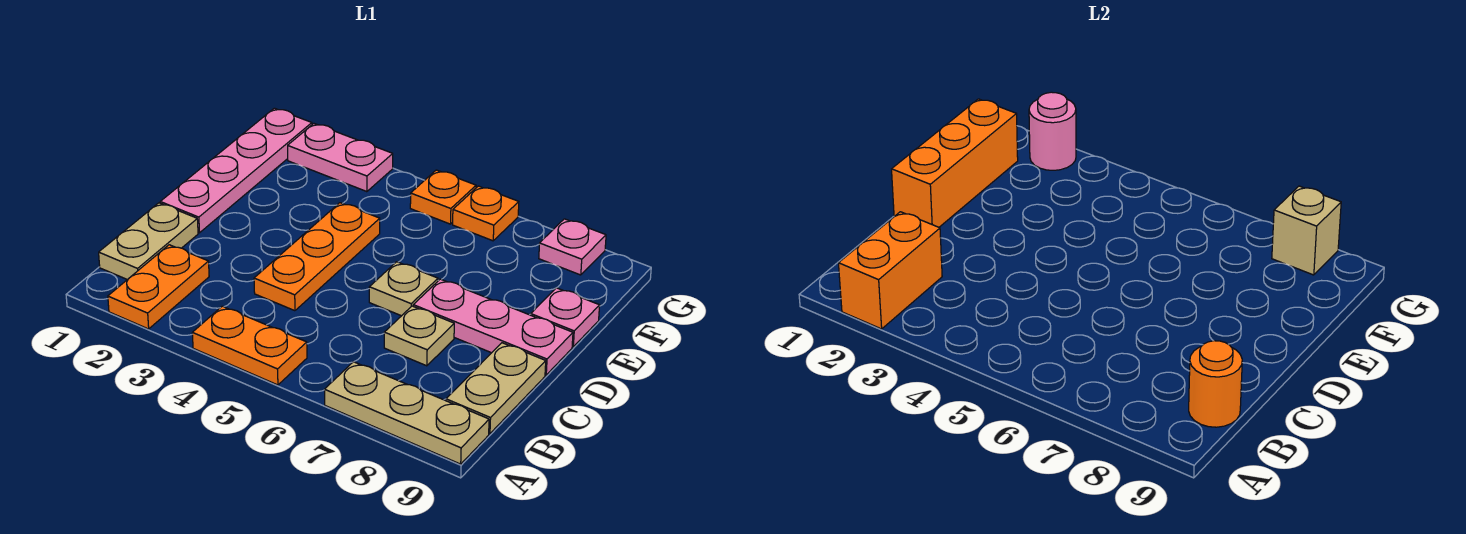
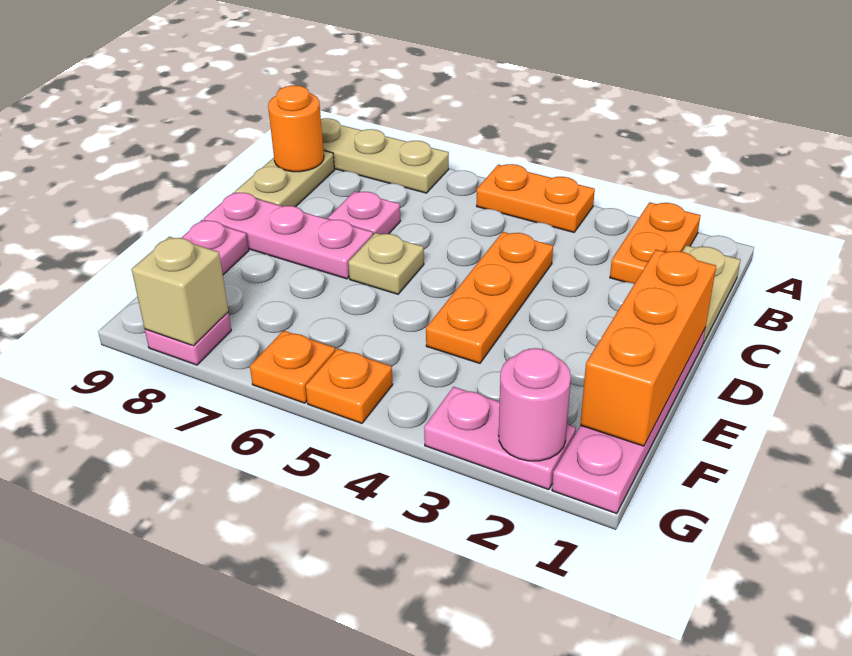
orange 1x2 brick [838,212,942,329] -> none
tan 1x1 plate [384,306,454,366] -> pink 1x1 plate [328,191,400,235]

